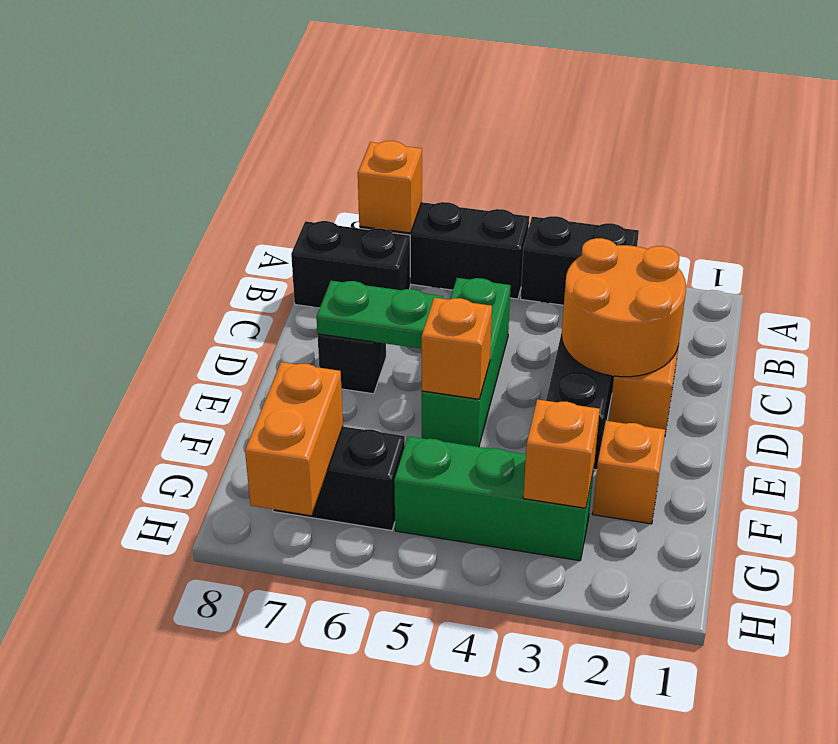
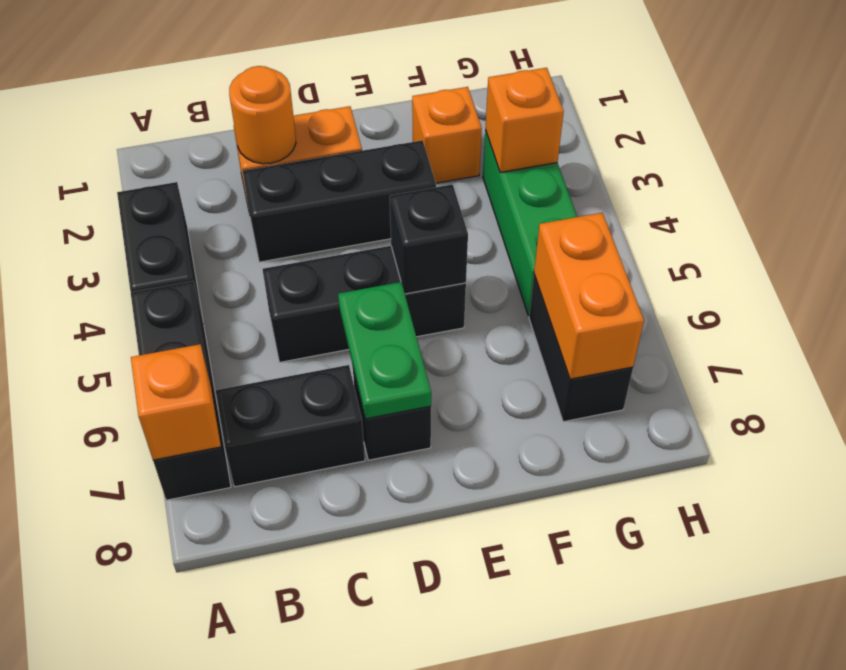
black 1x2 brick [291,221,410,308] -> black 1x2 brick turned to [215,365,365,487]
orange 2x2 round brick [562,238,686,377] -> orange 1x1 round brick [229,66,296,164]
green 1x3 brick [422,278,511,447] -> black 1x3 brick [262,246,466,362]
orange 1x1 brick [422,298,492,399] -> black 1x1 brick [390,184,468,294]
orange 1x2 brick [245,362,343,515] -> orange 1x2 brick turned to [534,213,644,379]

